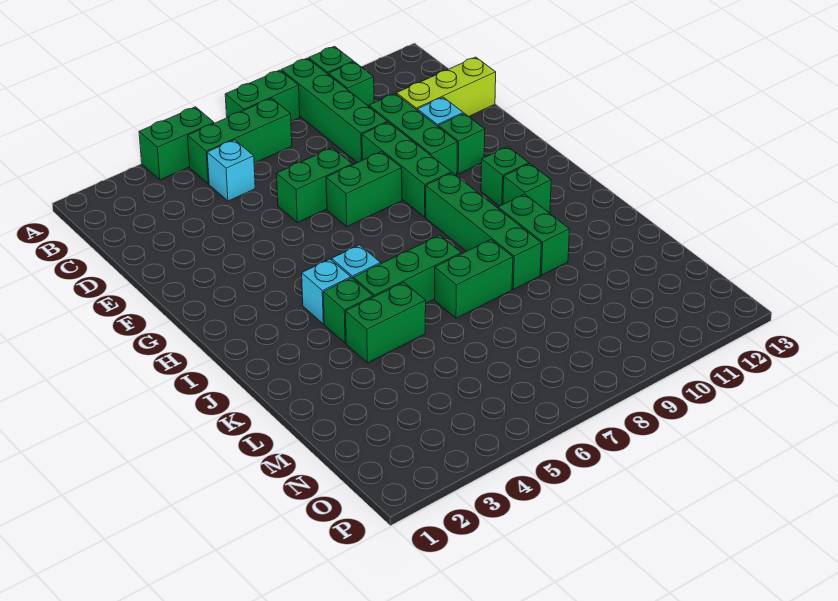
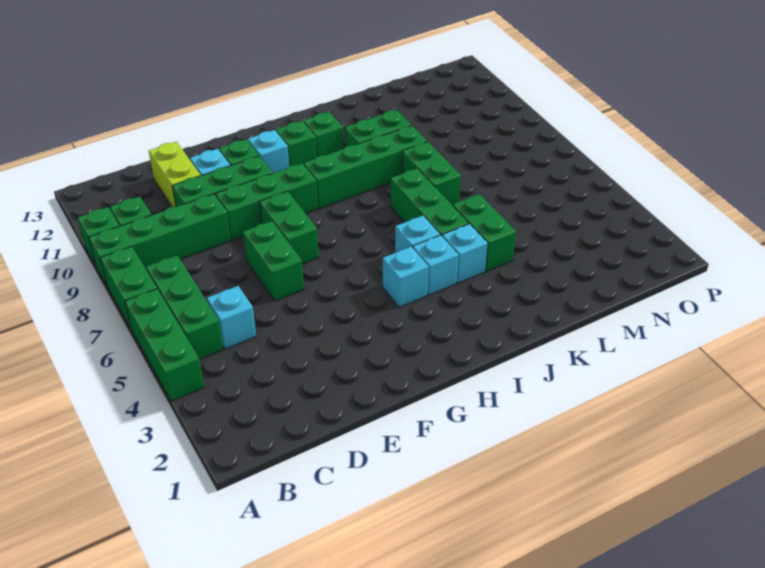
green 1x2 brick [139,107,214,180] -> green 1x3 brick [125,289,204,401]
lime 1x3 brick [397,57,496,117] -> lime 1x2 brick [149,142,201,207]
none -> cyan 1x1 brick [248,130,289,173]
none -> cyan 1x1 brick [383,247,429,307]
green 1x1 brick [323,278,373,343] -> cyan 1x1 brick [442,224,487,283]

